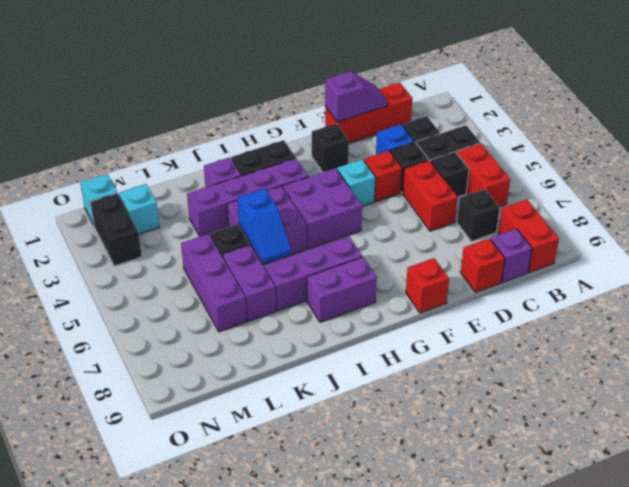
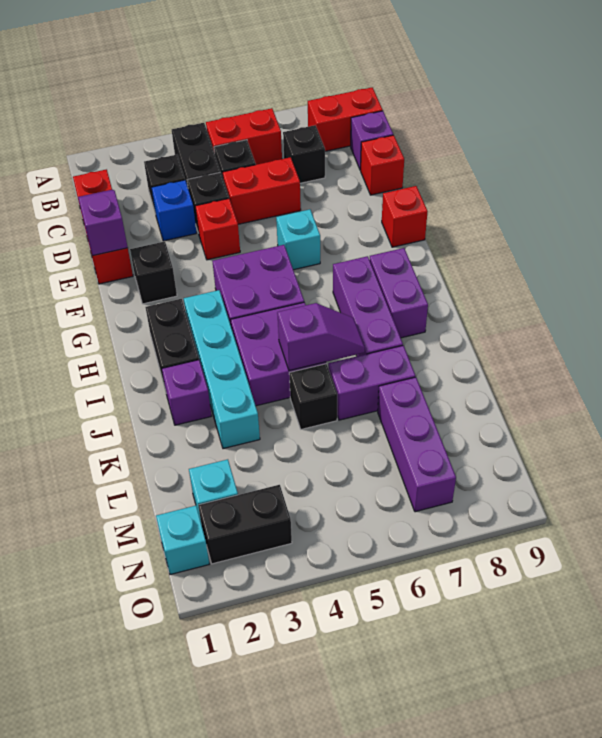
cyan 1x1 brick [337,159,376,206] -> cyan 1x1 brick moved to [276,209,320,270]
purple 1x4 brick [187,158,308,237] -> cyan 1x4 brick [184,290,260,449]
blue 1x2 slope [238,188,291,264] -> purple 1x2 slope [277,303,365,371]
purple 1x3 brick [181,234,247,332] -> purple 1x3 brick turned to [378,377,456,512]

